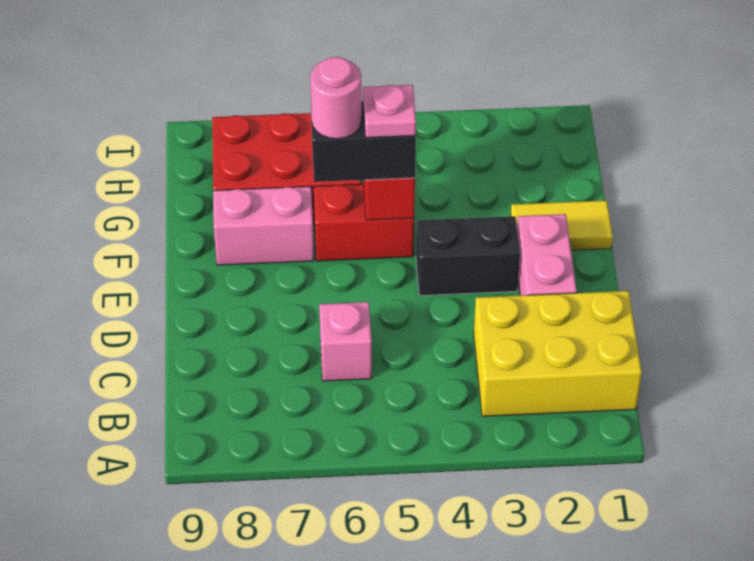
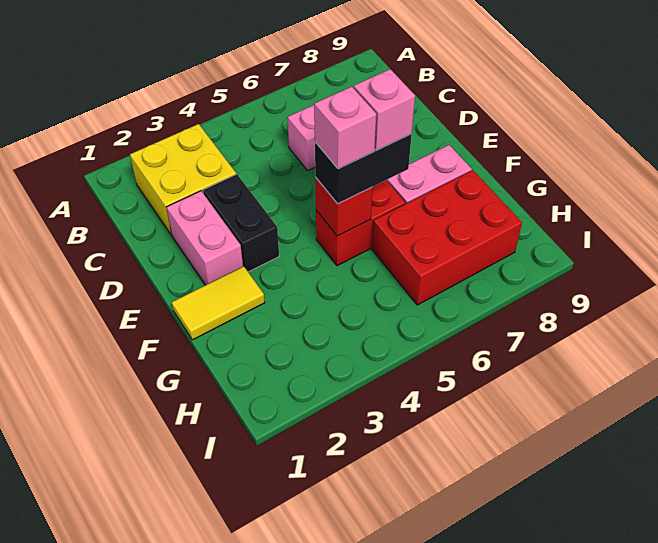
yellow 2x3 brick [474,291,642,416] -> yellow 2x2 brick [130,124,236,235]
black 1x2 brick [416,216,520,296] -> black 1x2 brick turned to [203,174,279,272]
pink 1x1 plate [363,85,416,138] -> pink 1x1 brick [314,86,376,169]
pink 1x1 round brick [310,57,362,139] -> pink 1x1 brick [354,69,415,150]

